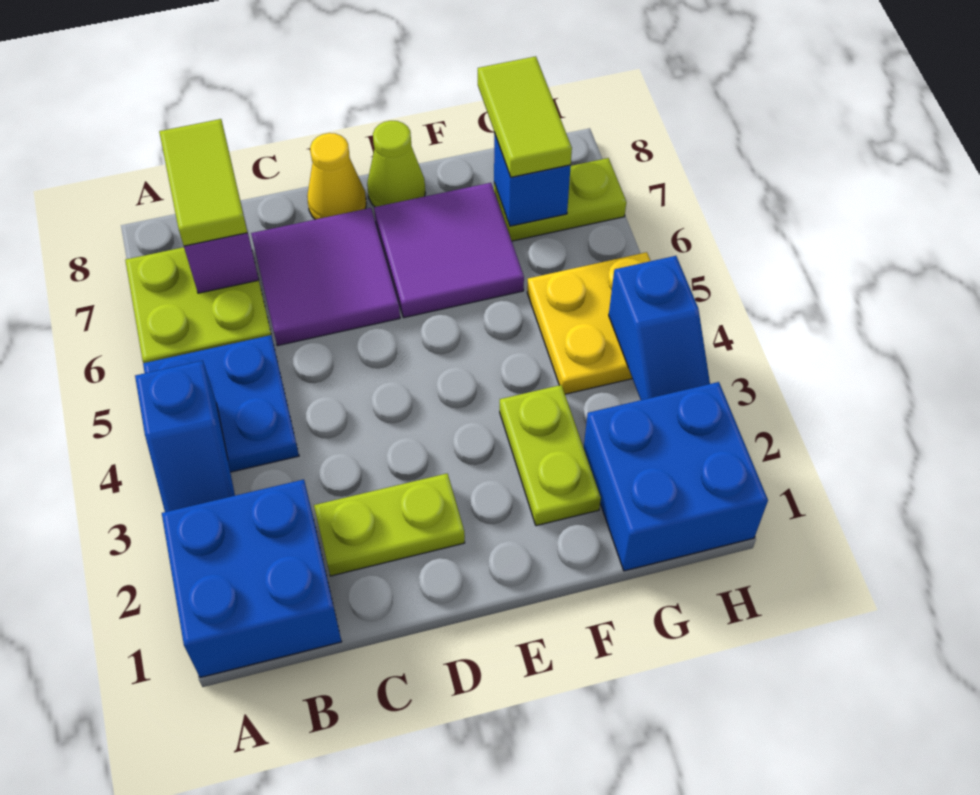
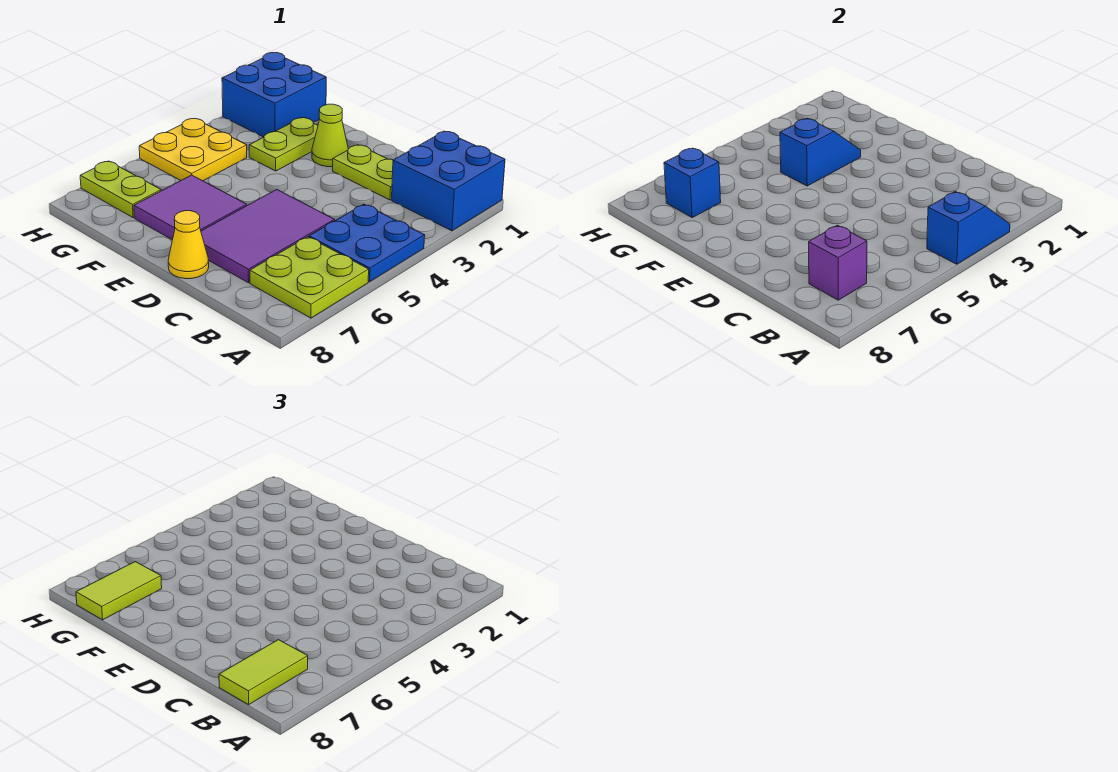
purple 2x2 tile [251,208,400,346] -> purple 2x3 tile [201,189,335,283]
lime 1x1 cone [367,121,425,207] -> lime 1x1 cone moved to [312,104,348,167]
blue 1x2 slope [609,256,710,400] -> blue 1x2 slope moved to [780,118,861,186]

